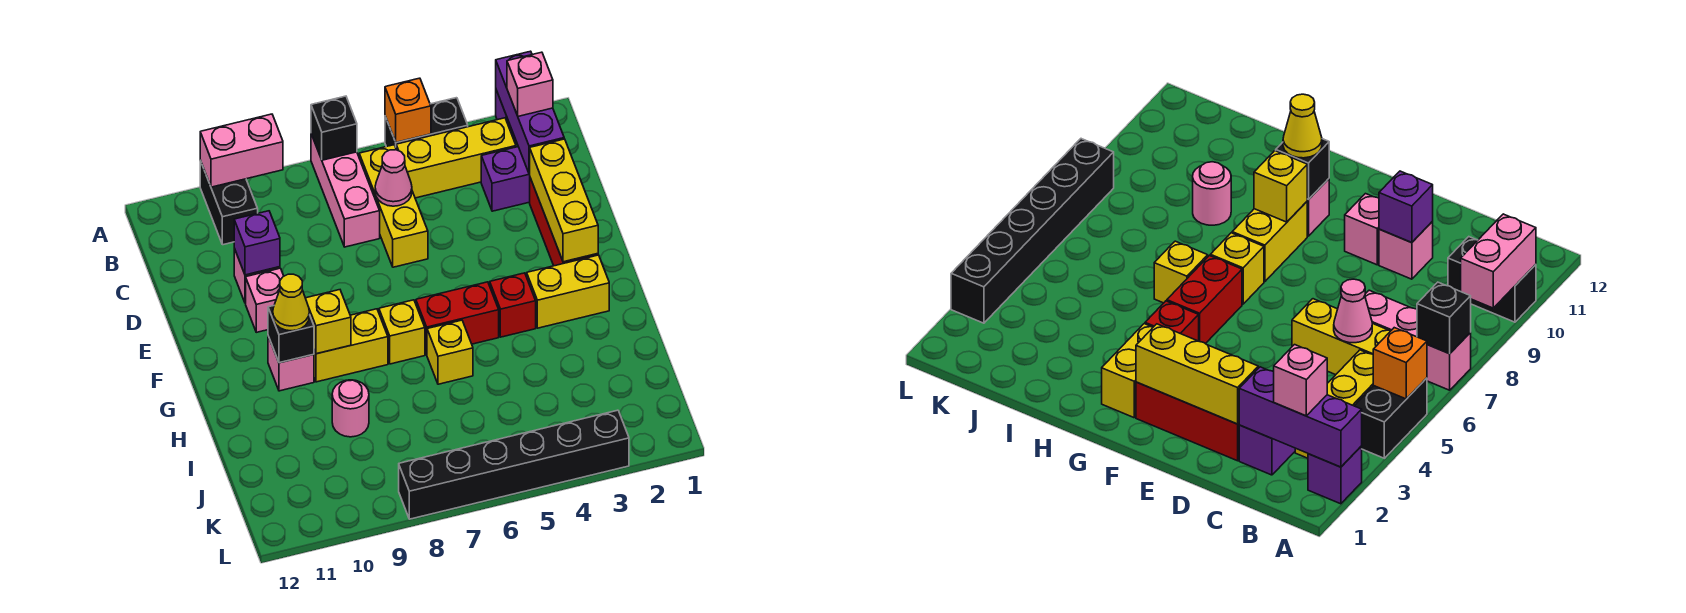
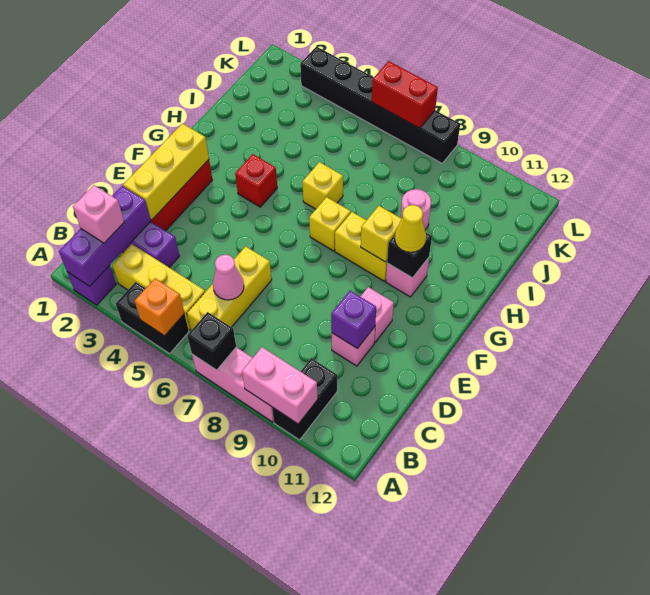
pink 1x3 brick [311,134,380,247] -> pink 1x3 brick turned to [192,347,274,422]
yellow 1x2 brick [527,255,609,328] -> none
red 1x2 brick [416,282,499,355] -> red 1x2 brick moved to [372,61,438,128]

